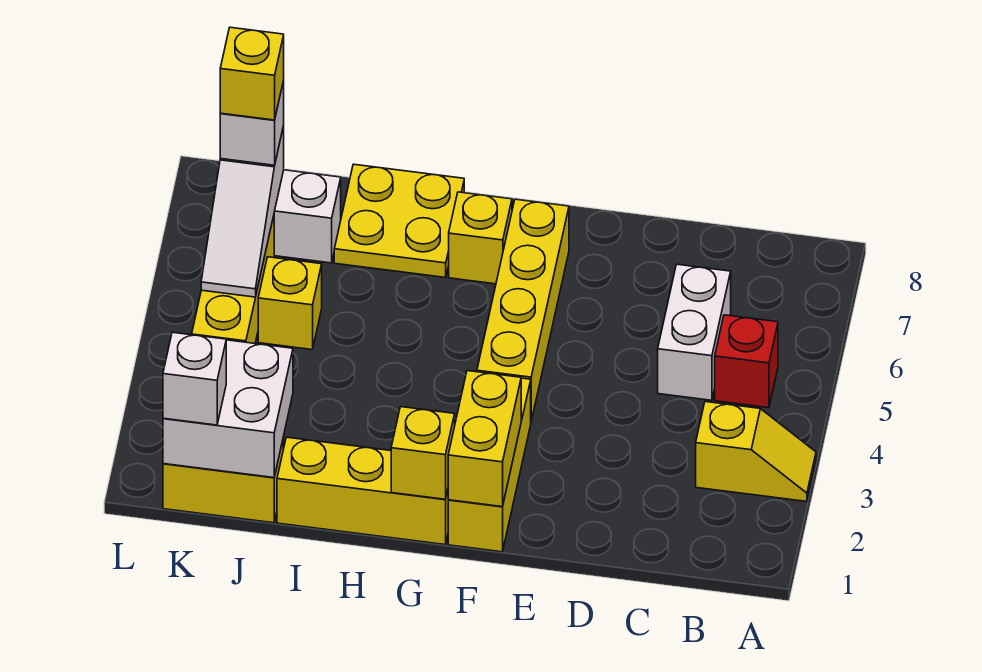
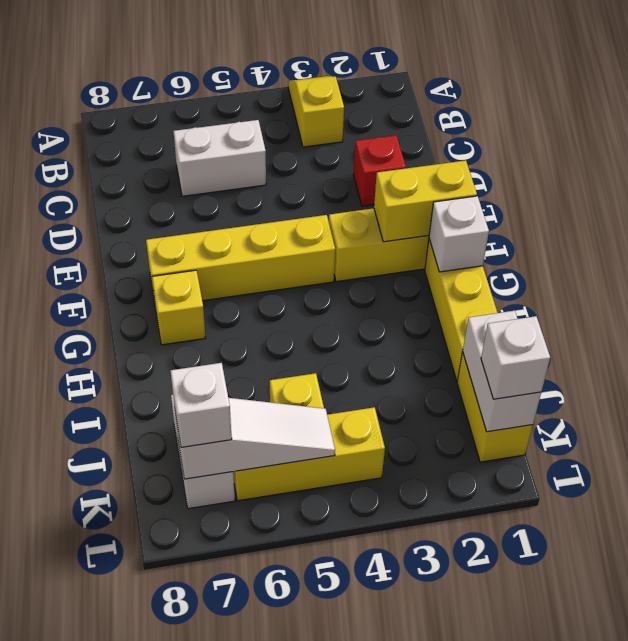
red 1x1 brick [715,315,778,408] -> red 1x1 brick moved to [353,135,406,206]
yellow 1x1 brick [391,407,455,499] -> white 1x1 brick [429,196,489,272]
yellow 2x2 plate [334,164,464,278] -> none
white 2x2 brick [163,340,293,478] -> white 1x2 brick [463,311,541,432]
yellow 1x1 brick [220,27,284,120] -> none

